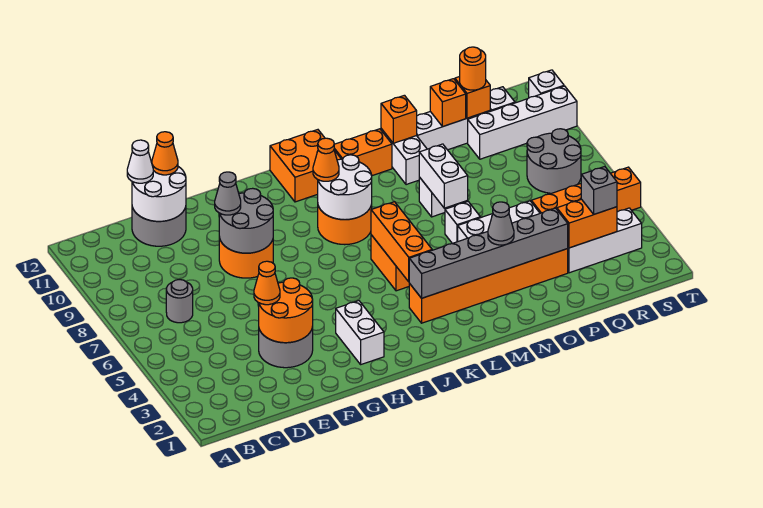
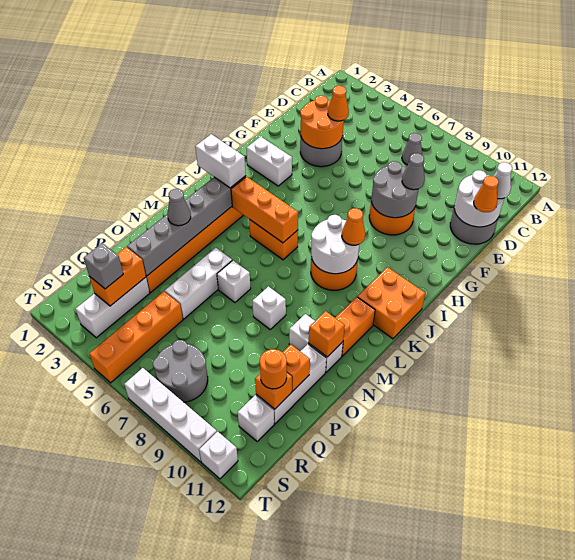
grey 1x1 round brick [166,280,193,323] -> grey 1x1 cone [402,133,422,165]
white 1x2 brick [419,144,468,208] -> white 1x2 brick moved to [195,134,246,188]
white 1x4 brick [468,86,577,159] -> white 1x4 brick turned to [124,368,217,462]

